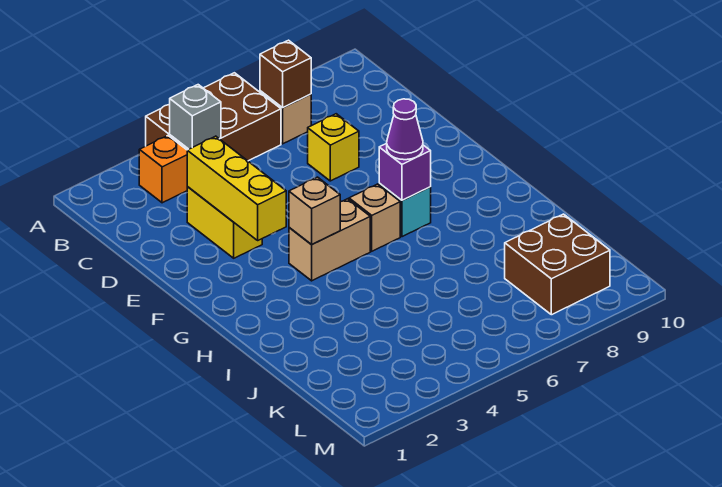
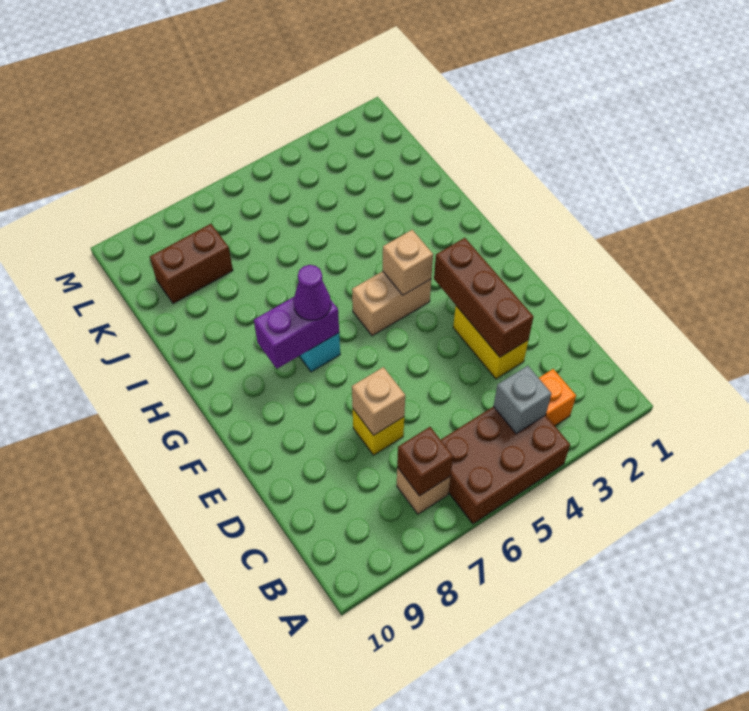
yellow 1x3 brick [187,136,286,240] -> brown 1x3 brick [434,238,533,357]
tan 1x1 brick [349,184,400,251] -> tan 1x1 brick moved to [352,367,405,435]
purple 1x1 brick [379,143,431,200] -> purple 1x2 brick [254,297,339,369]
brown 2x2 brick [505,214,610,315] -> brown 1x2 brick [150,224,233,303]

